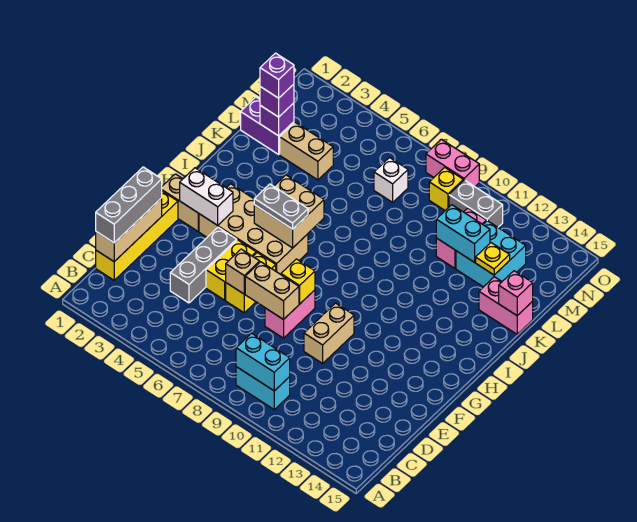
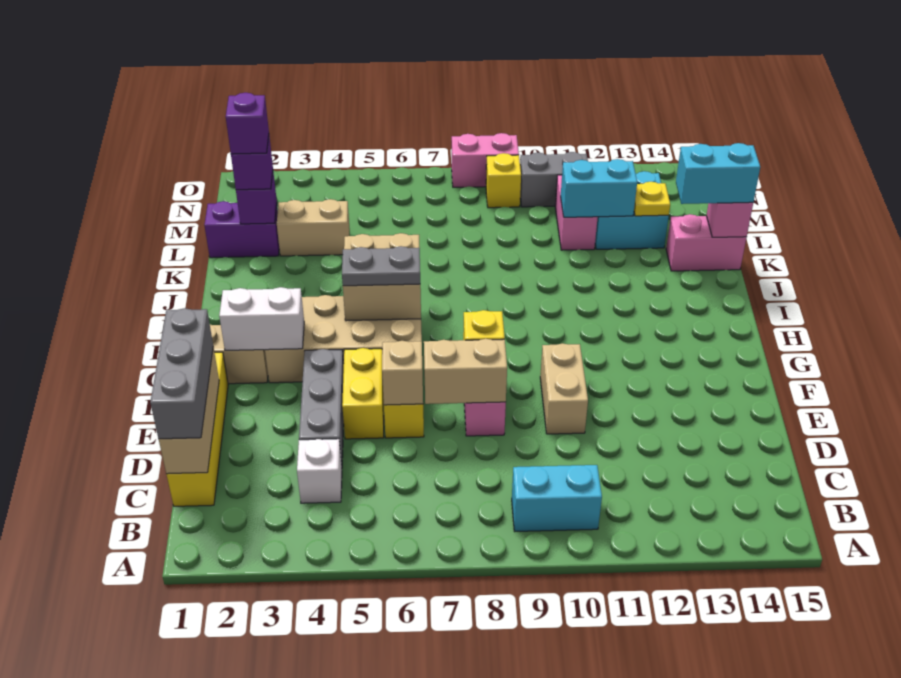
cyan 1x2 brick [236,333,290,391] -> cyan 1x2 brick moved to [676,143,760,204]
white 1x1 brick [374,158,408,202] -> white 1x1 brick moved to [297,439,342,503]

